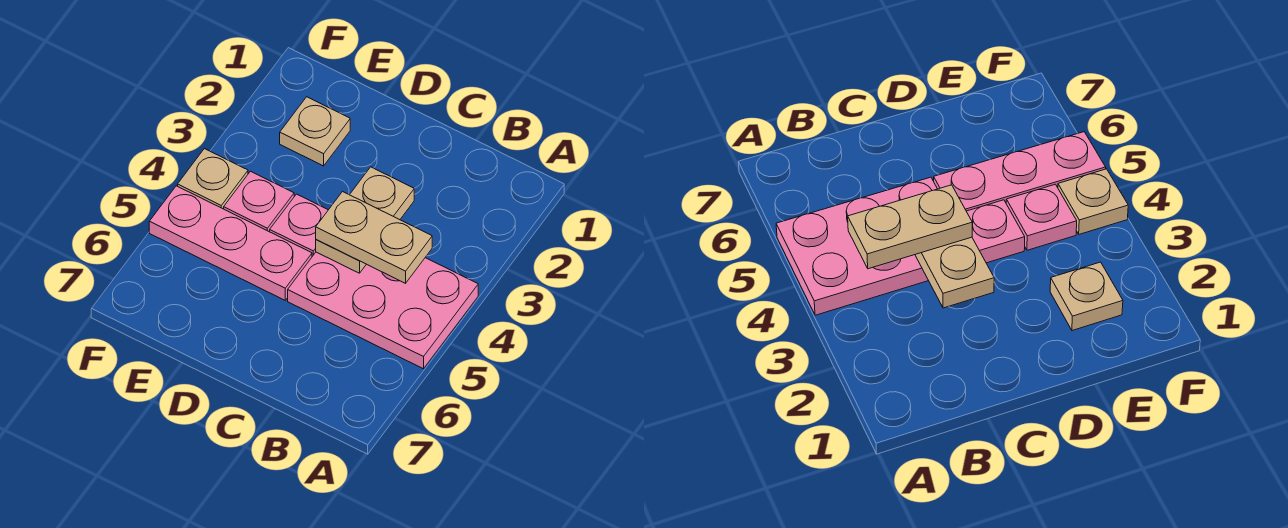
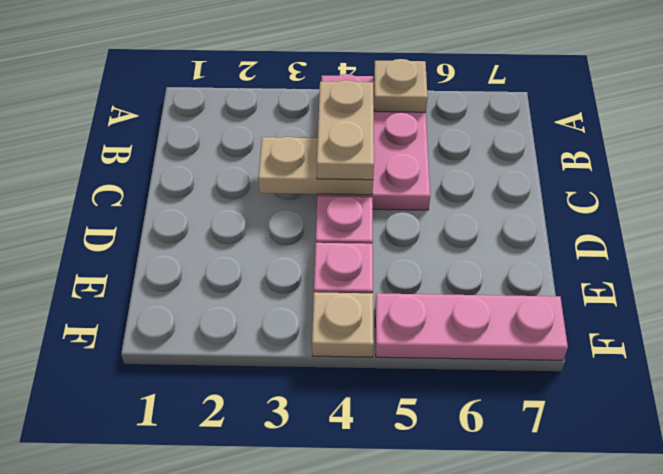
pink 1x3 plate [149,186,312,300] -> pink 1x3 plate turned to [375,293,568,360]
tan 1x1 plate [280,97,350,166] -> tan 1x1 plate moved to [374,59,428,112]

